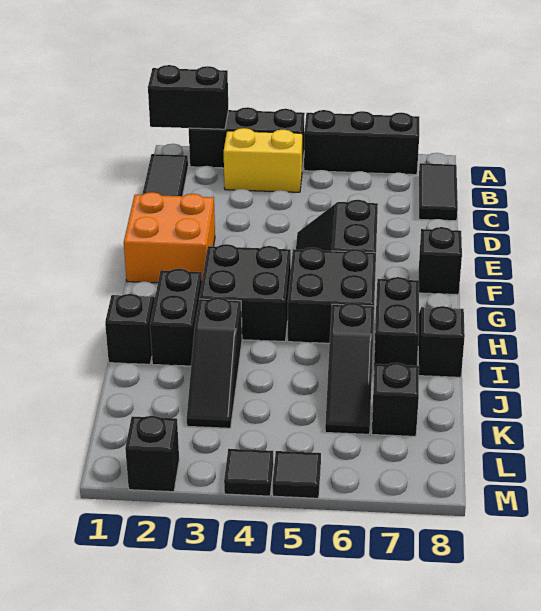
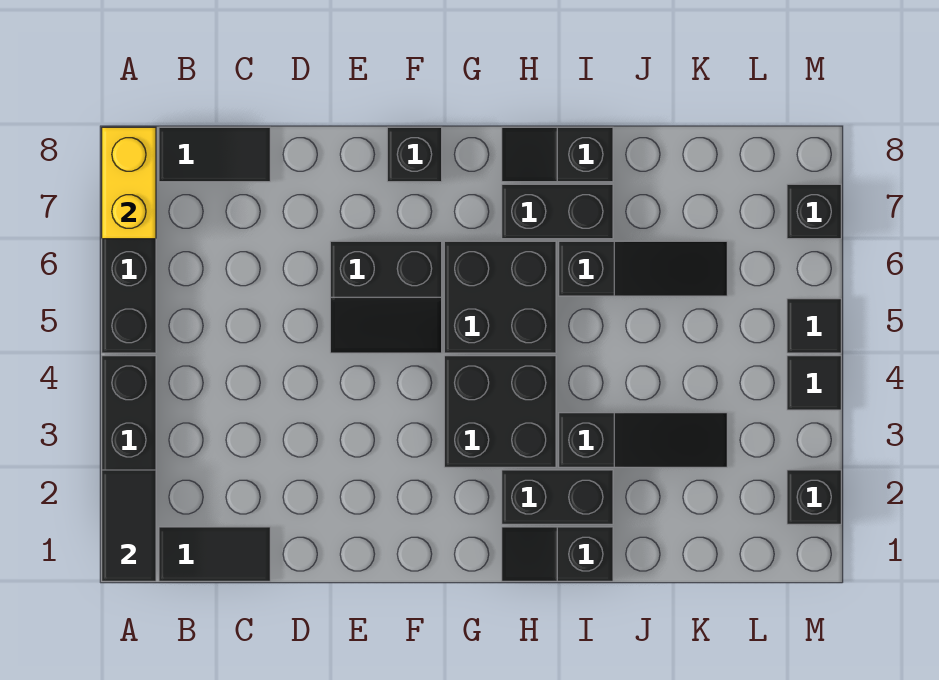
black 1x2 brick [148,65,228,129] -> black 1x2 tile [102,470,156,581]
yellow 1x2 brick [224,128,302,192] -> yellow 1x2 brick moved to [102,127,156,239]
orange 2x2 brick [124,192,215,283] -> none
black 1x1 brick [372,363,419,436] -> black 1x1 brick moved to [787,184,841,239]

